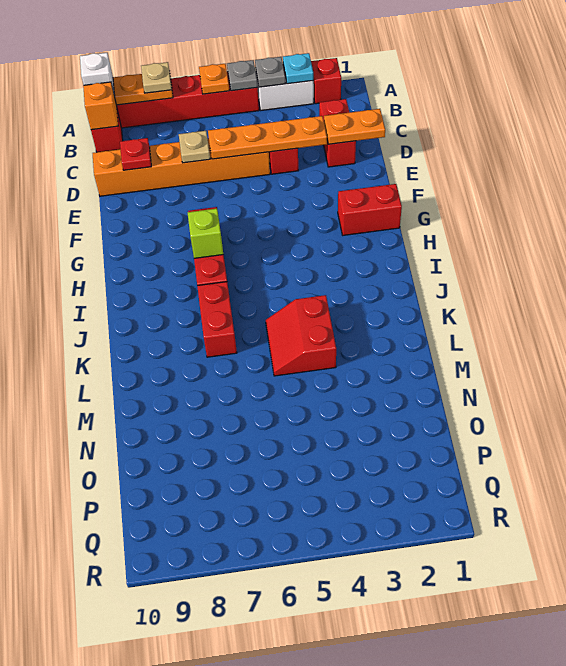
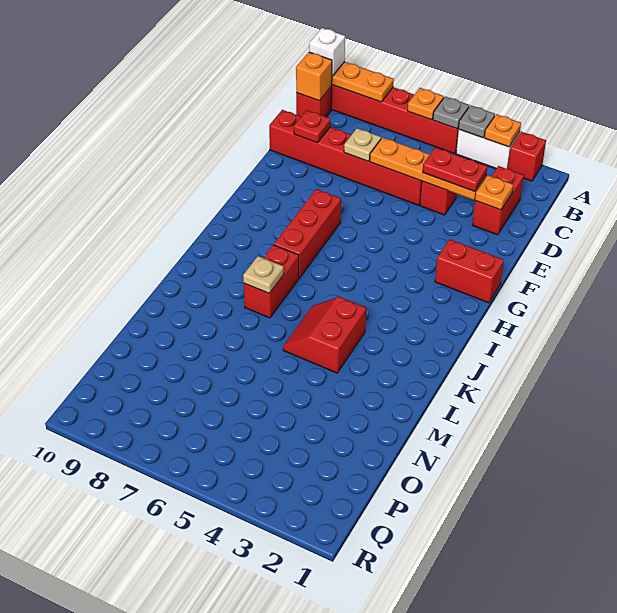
cyan 1x1 plate [283,53,313,84] -> orange 1x1 plate [484,114,521,147]
tan 1x1 plate [141,62,172,93] -> tan 1x1 plate moved to [243,256,284,293]
orange 1x2 plate [324,109,385,144] -> orange 1x1 plate [475,175,513,210]
none -> red 1x2 plate [423,147,487,192]
orange 1x6 brick [93,138,270,196] -> red 1x6 brick [269,110,422,205]
lime 1x1 brick [188,209,223,258] -> none

